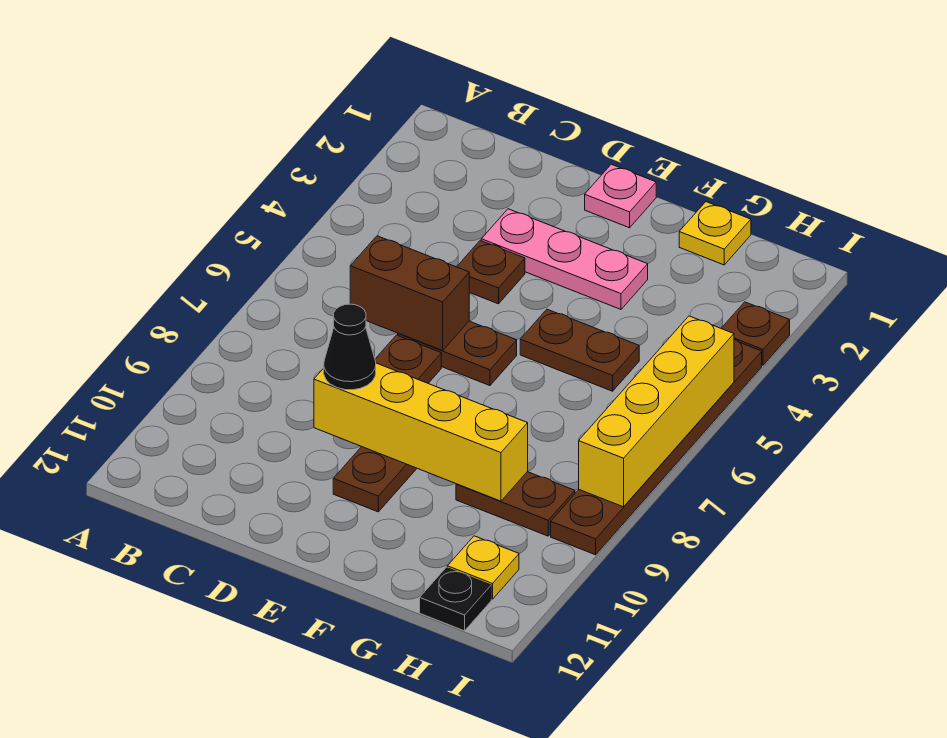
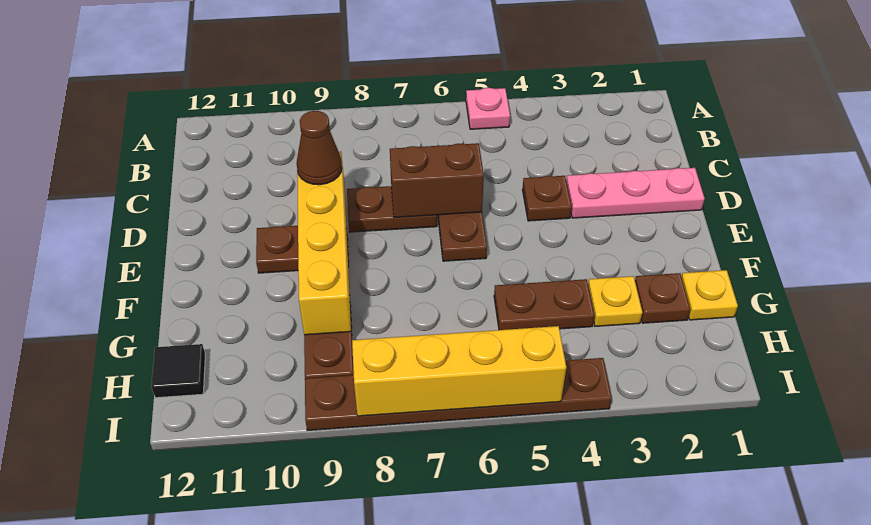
brown 1x2 brick [350,236,469,351] -> brown 1x2 brick turned to [390,143,484,218]
pink 1x3 plate [481,209,648,309] -> pink 1x3 plate turned to [566,168,705,218]
black 1x1 cone [324,304,376,390] -> brown 1x1 cone [297,111,342,185]
pink 1x1 plate [585,164,656,228] -> pink 1x1 plate moved to [466,88,510,129]
brown 1x2 plate [520,309,639,391] -> brown 1x2 plate turned to [494,279,594,330]
yellow 1x1 plate [447,536,519,599] -> yellow 1x1 plate moved to [588,276,642,326]
black 1x1 plate [420,568,491,631] -> black 1x1 tile [151,344,205,398]
brown 1x1 plate [721,302,790,365] -> brown 1x1 plate moved to [635,273,690,323]

